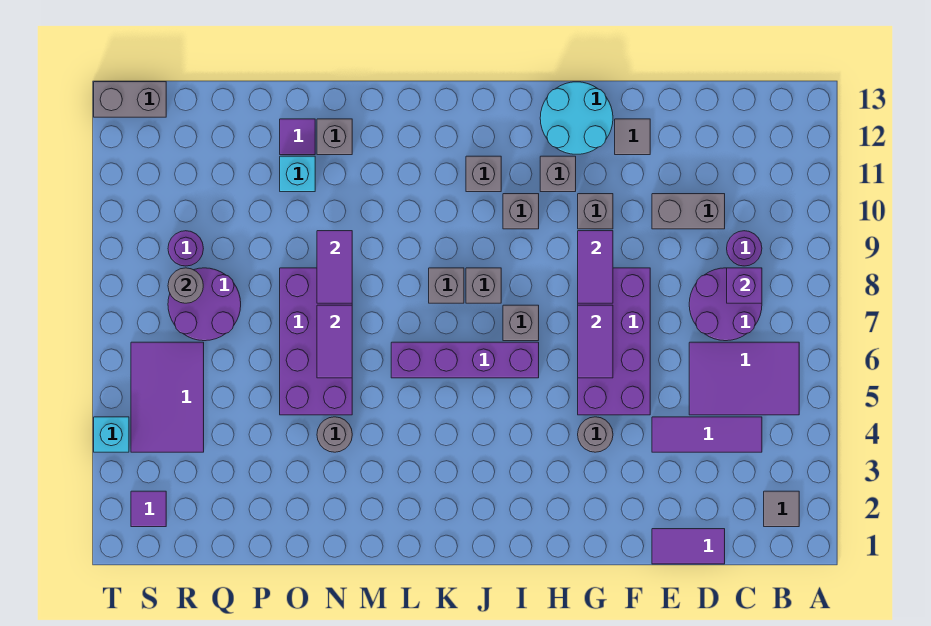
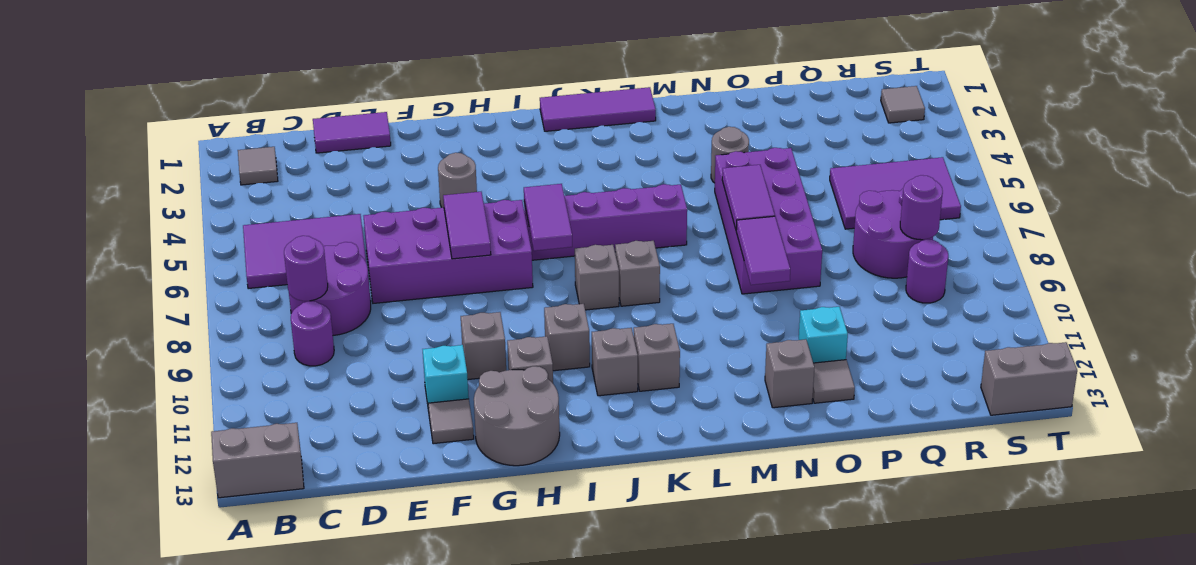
purple 1x3 tile [652,417,762,452] -> purple 1x3 tile moved to [540,87,656,131]
purple 1x1 brick [727,268,762,303] -> purple 1x1 round brick [284,236,328,301]
grey 1x2 brick [652,194,725,229] -> grey 1x2 brick moved to [211,423,304,498]
purple 2x4 brick [578,268,650,415] -> purple 2x4 brick turned to [364,200,533,303]
purple 1x2 tile [578,231,613,303] -> purple 1x2 tile moved to [524,184,572,251]
cyan 2x2 round brick [540,82,613,154] -> grey 2x2 round brick [474,366,560,466]
grey 1x1 brick [503,305,539,341] -> grey 1x1 brick moved to [634,324,680,391]
purple 1x1 tile [280,119,315,155] -> grey 1x1 tile [813,360,855,403]
purple 2x3 tile [131,342,204,452] -> purple 2x3 tile turned to [830,157,961,229]
grey 1x1 round brick [168,268,203,303] -> purple 1x1 round brick [900,175,943,240]
purple 1x1 tile [131,491,166,527] -> grey 1x1 tile [881,86,925,123]
cyan 1x1 brick [94,417,129,452] -> cyan 1x1 brick moved to [423,345,469,411]

